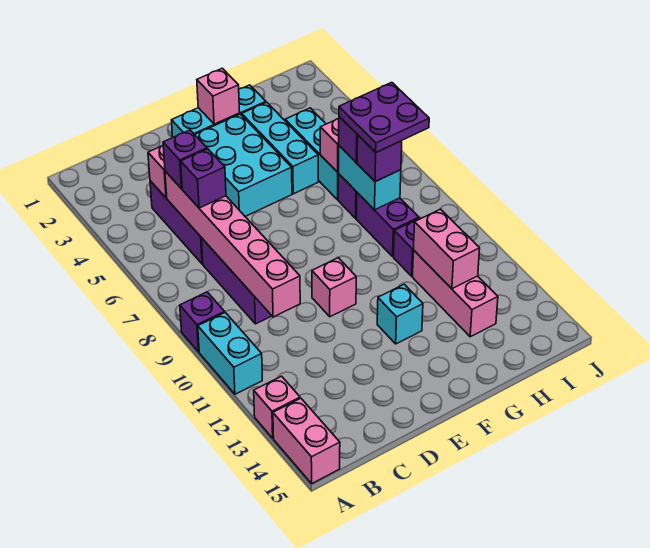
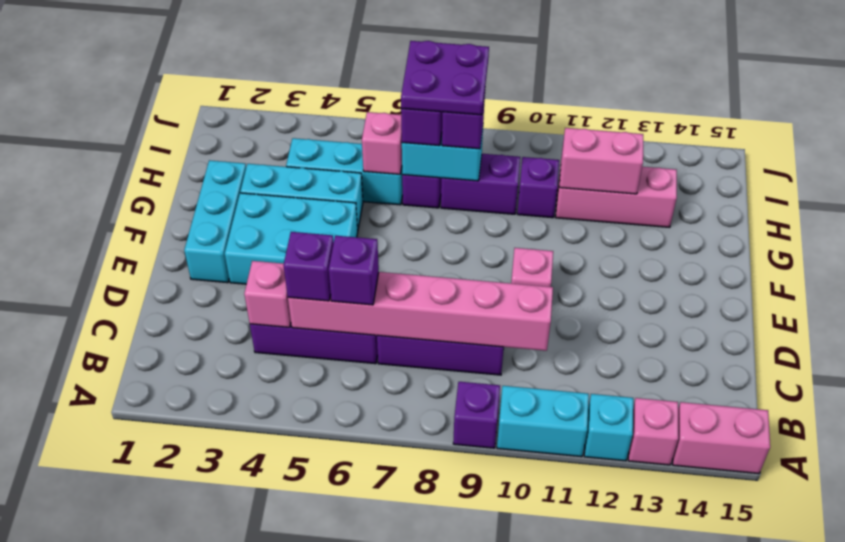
pink 1x1 brick [197,68,240,124] -> none
cyan 1x1 brick [377,284,423,344] -> cyan 1x1 brick moved to [584,394,633,461]

